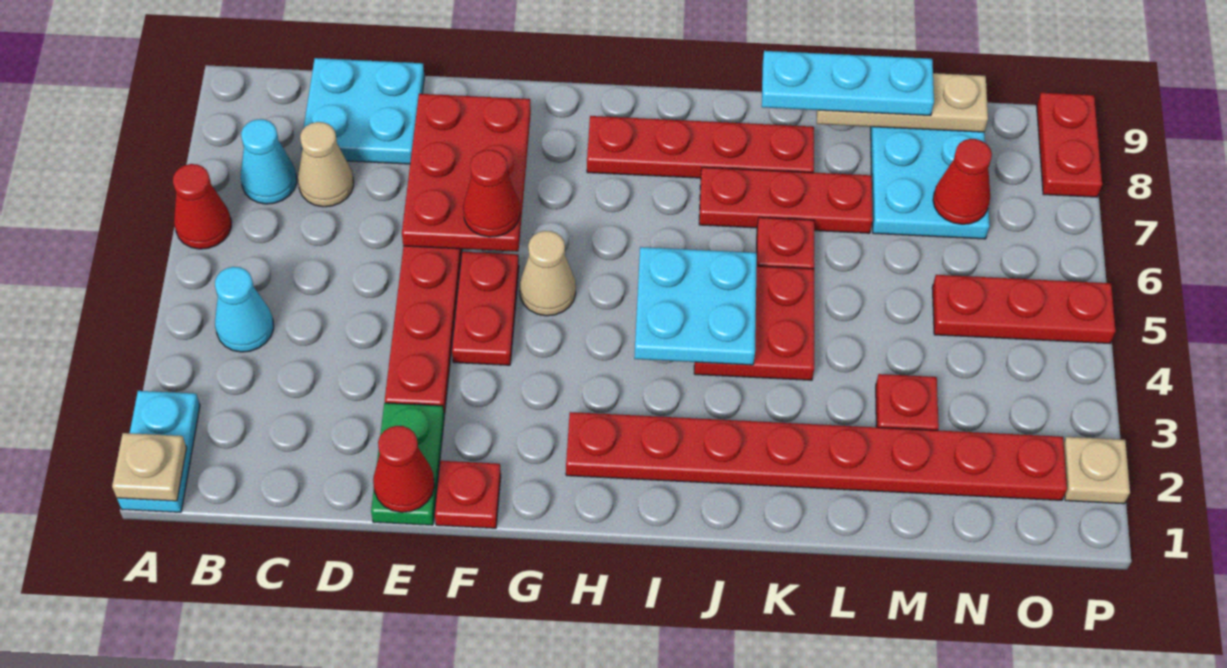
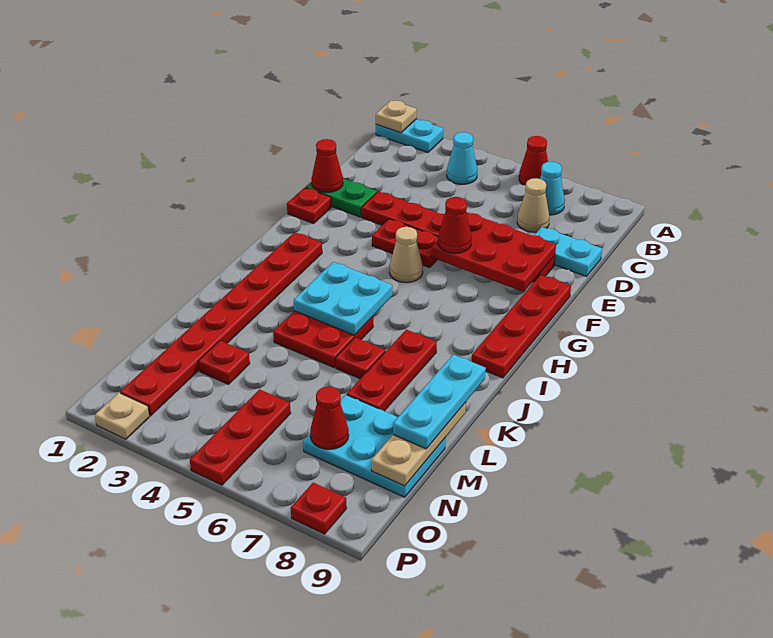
cyan 2x2 plate [301,58,424,164] -> cyan 1x2 plate [535,227,602,276]
red 1x4 plate [587,116,814,178] -> red 1x4 plate moved to [472,275,571,378]
red 1x2 plate [1037,93,1102,197] -> red 1x1 plate [291,483,347,534]

